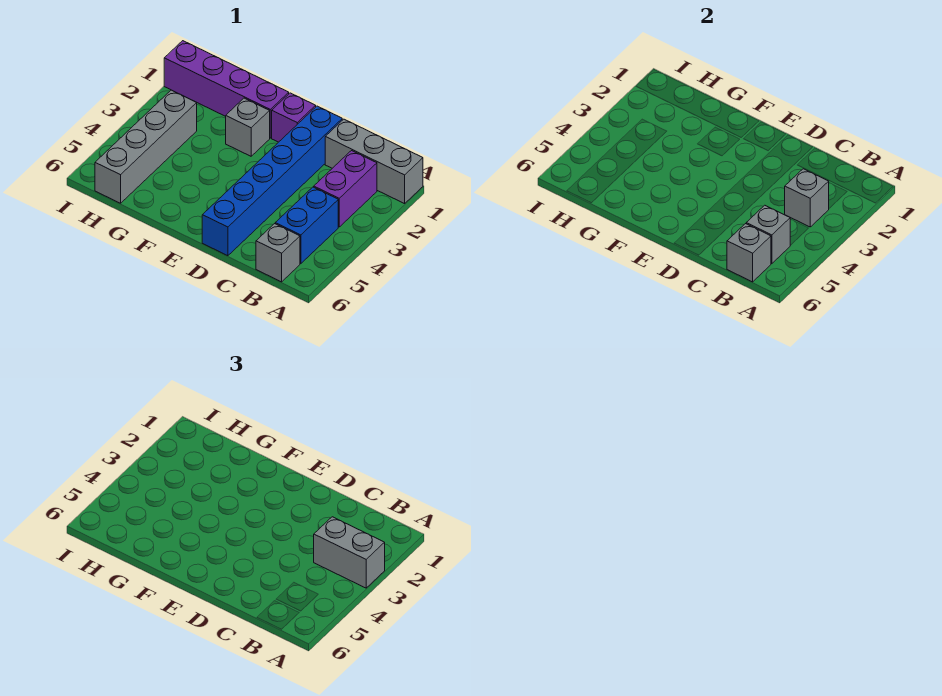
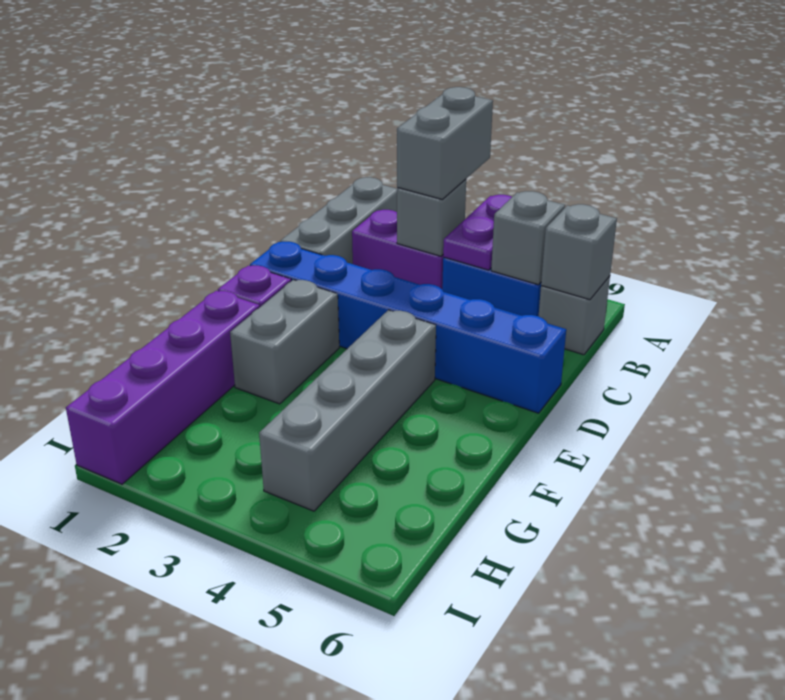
none -> purple 1x2 plate [443,195,512,270]
grey 1x1 brick [226,98,270,156] -> grey 1x2 brick [230,280,339,404]
grey 1x4 brick [95,90,197,203] -> grey 1x4 brick turned to [259,310,436,511]

